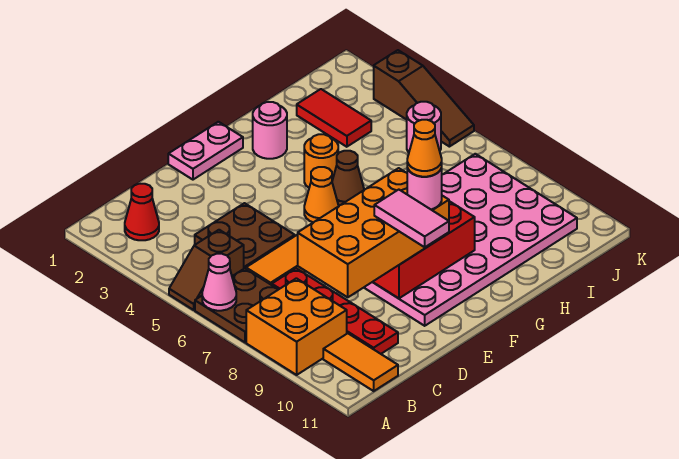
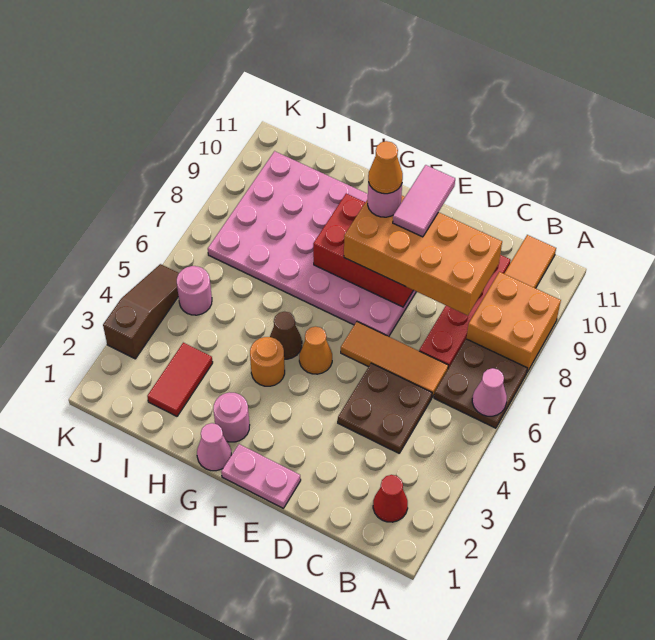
brown 1x2 slope [169,230,244,310] -> none
none -> pink 1x1 cone [197,423,231,471]

